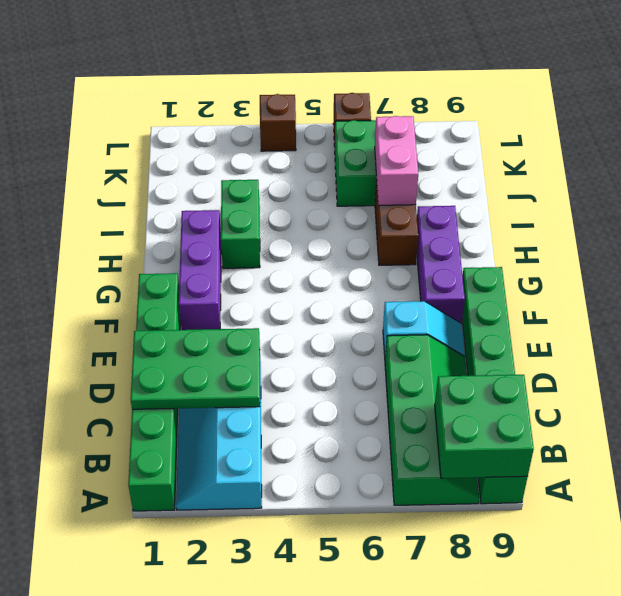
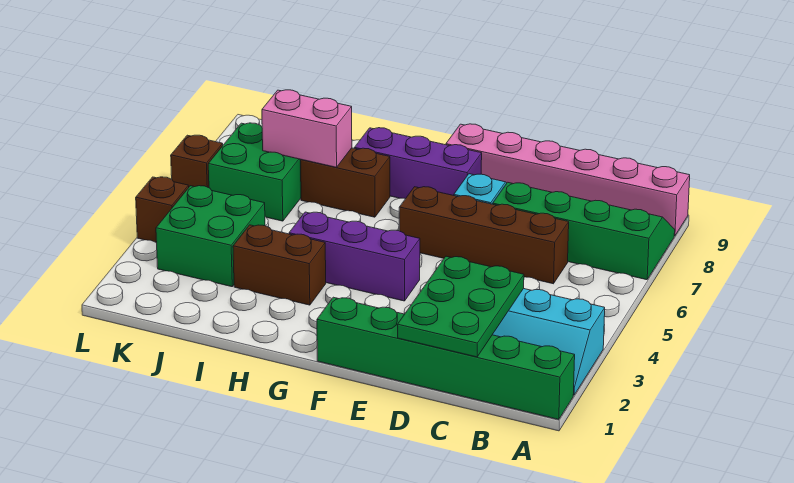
green 2x2 brick [435,375,534,478] -> green 2x2 brick moved to [156,186,265,287]
green 1x6 brick [462,267,527,504] -> pink 1x6 brick [446,124,690,236]
none -> brown 1x4 brick [399,187,569,284]
purple 1x3 brick [179,210,221,330] -> purple 1x3 brick moved to [289,212,420,301]
green 1x2 brick [221,180,260,268] -> brown 1x2 brick [233,225,326,305]

